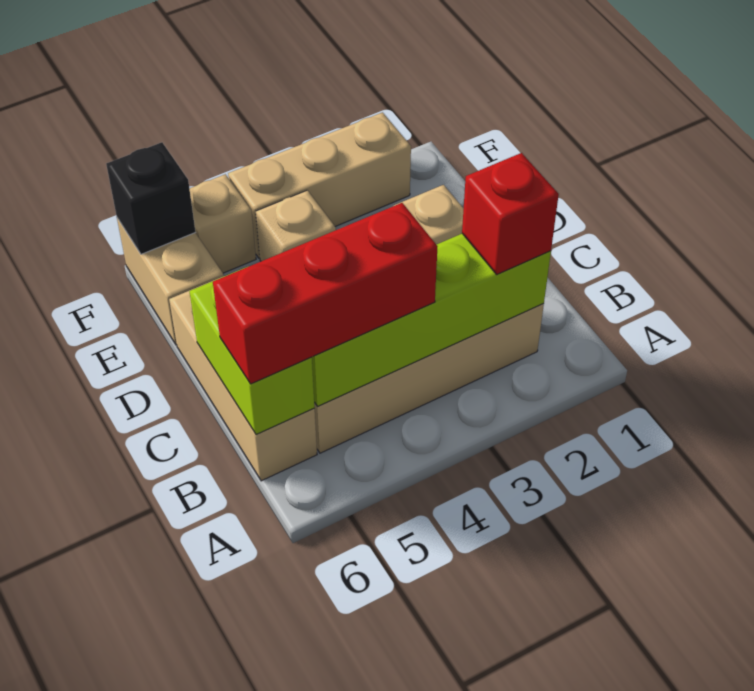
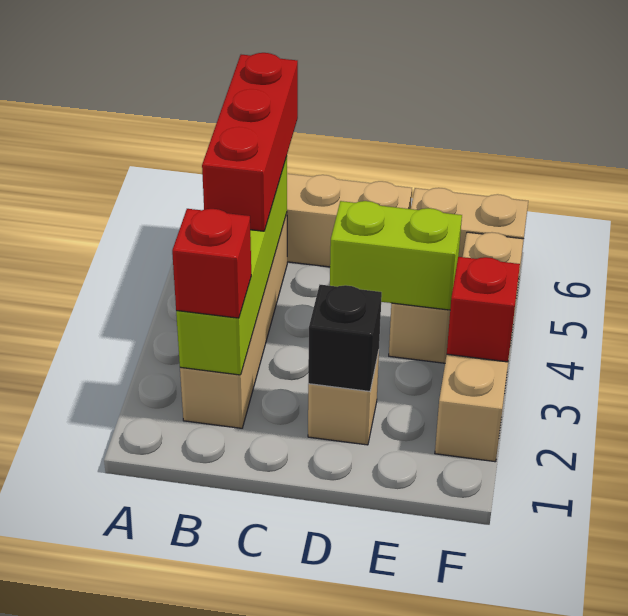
lime 1x2 brick [190,267,315,435] -> lime 1x2 brick moved to [330,201,462,310]
none -> red 1x1 brick [447,257,520,362]
black 1x1 brick [106,142,196,254] -> black 1x1 brick moved to [308,285,382,391]

